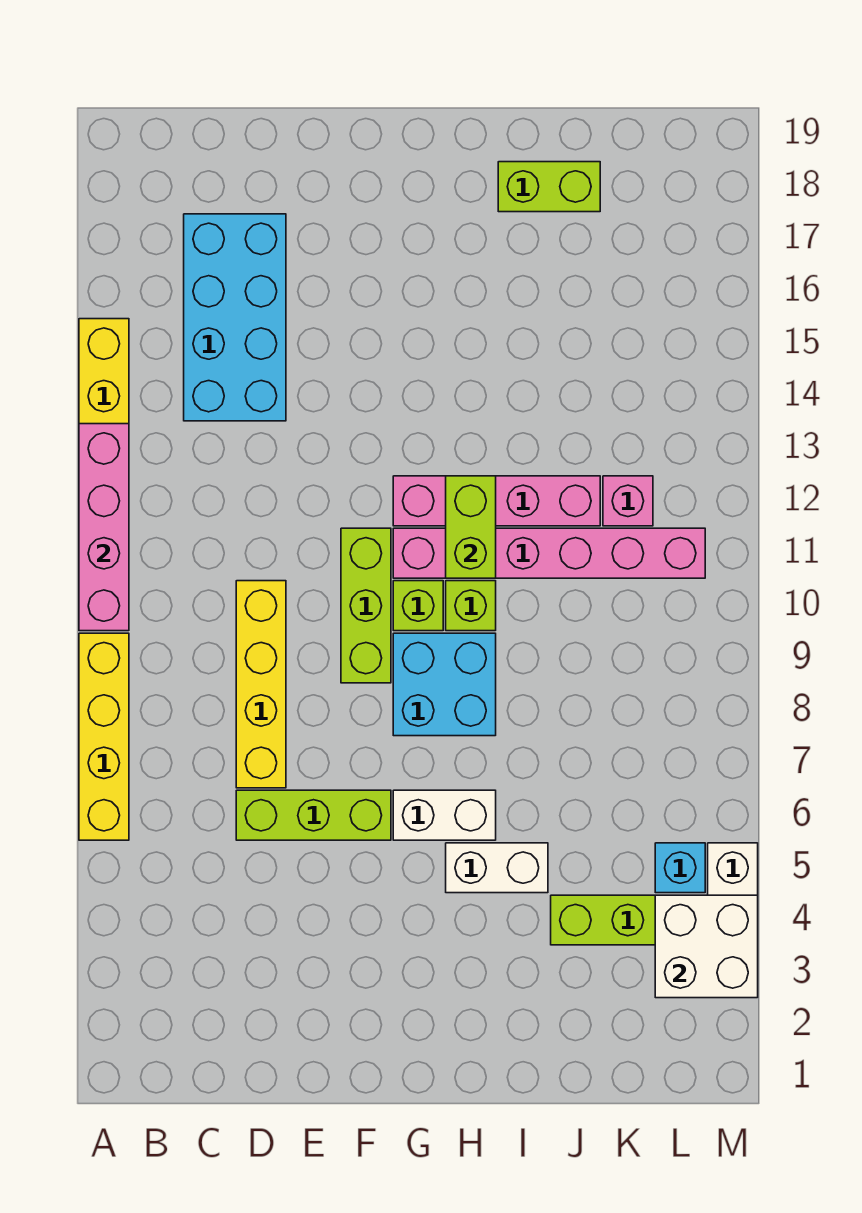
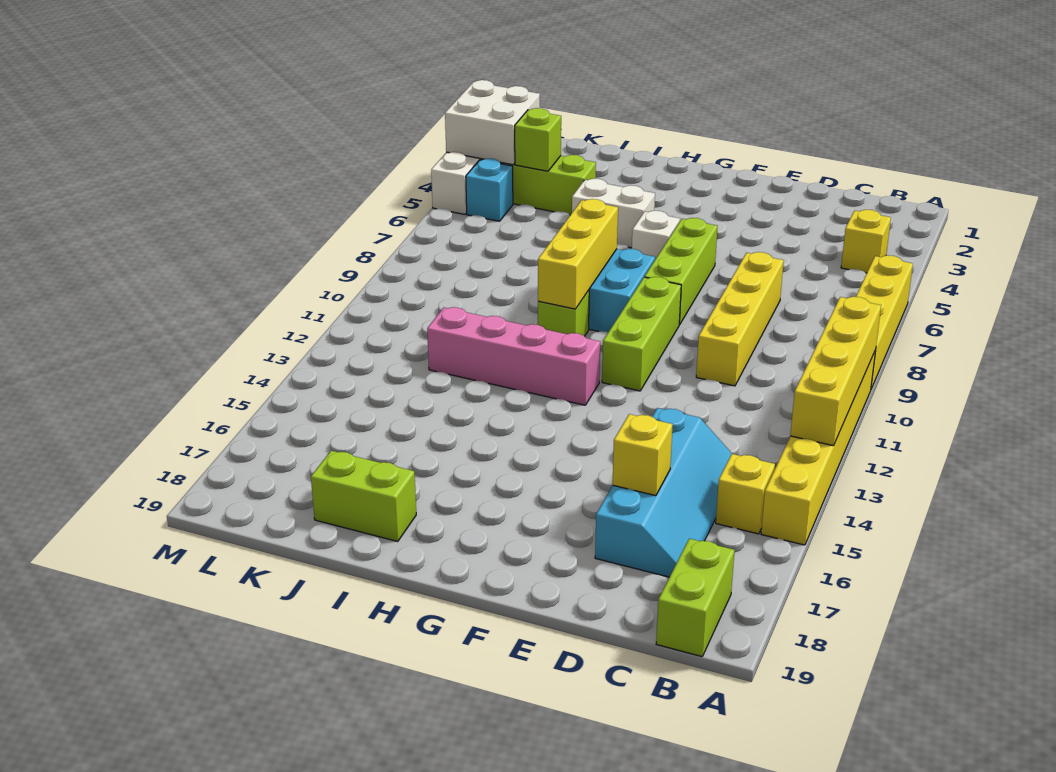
pink 1x4 brick [79,424,129,631] -> yellow 1x4 brick [790,297,881,446]
none -> yellow 1x1 brick [841,210,891,273]
none -> yellow 1x1 brick [716,454,775,534]
cyan 2x4 brick [184,214,286,421] -> cyan 2x4 slope [595,408,732,577]
lime 1x3 brick [236,790,391,840] -> lime 1x3 brick turned to [645,218,718,325]
none -> yellow 1x1 brick [613,414,673,496]
white 1x2 brick [393,790,496,840] -> white 1x1 brick [632,211,680,259]
lime 1x1 brick [393,581,443,631] -> lime 1x1 brick moved to [515,108,561,171]
pink 1x6 brick [393,528,705,578] -> none
none -> yellow 1x3 brick [538,199,618,309]
lime 1x2 brick [446,476,496,578] -> lime 1x2 brick moved to [656,539,735,657]
pink 1x1 brick [603,476,653,526] -> none

